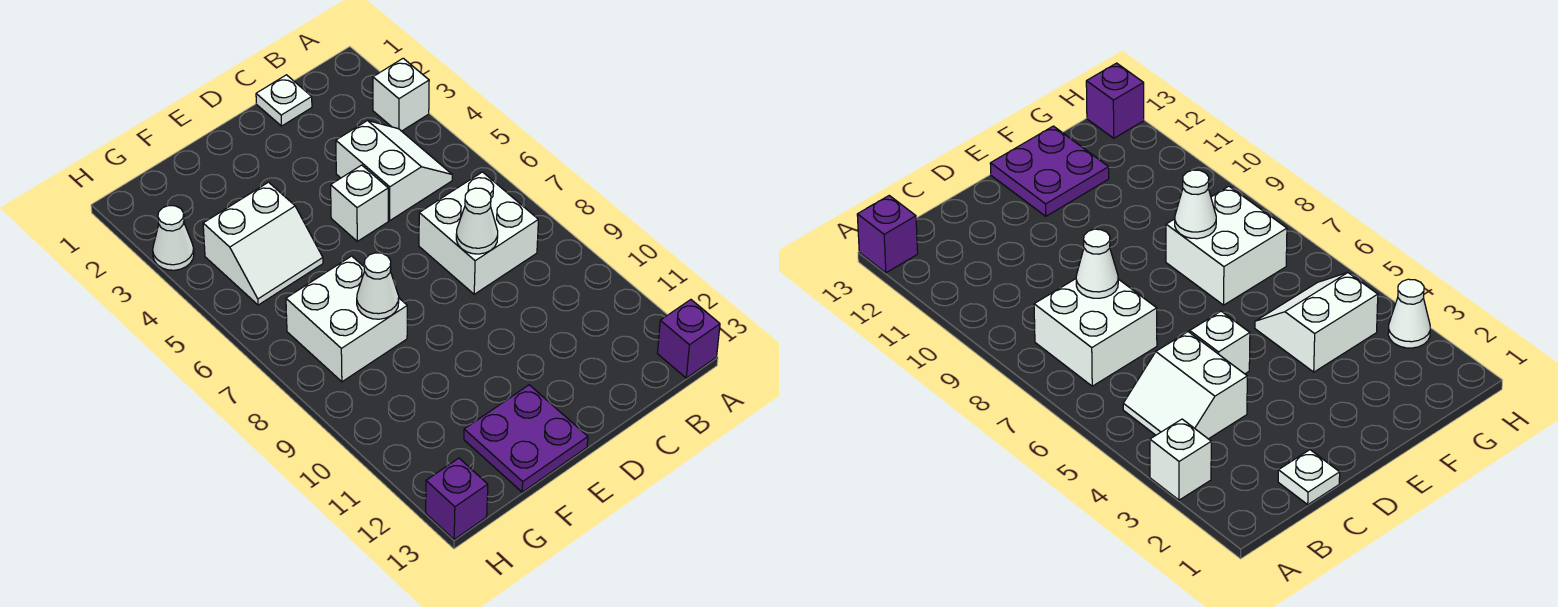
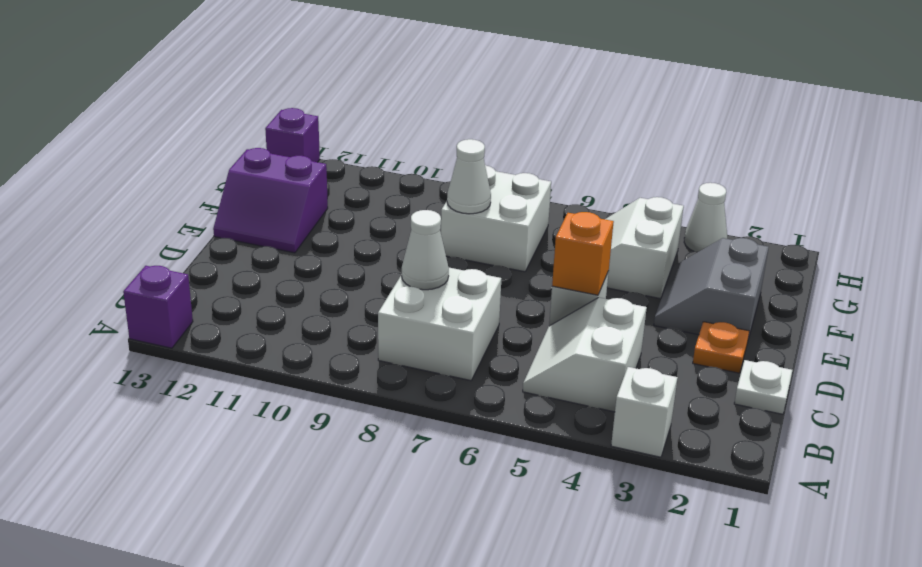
white 2x2 slope [336,121,452,220] -> white 2x2 slope turned to [523,298,647,412]
none -> orange 1x1 plate [693,322,749,373]
none -> orange 1x1 brick [552,212,614,295]
none -> grey 2x2 slope [654,238,769,340]
purple 2x2 plate [464,385,588,492] -> purple 2x2 slope [213,148,328,253]

